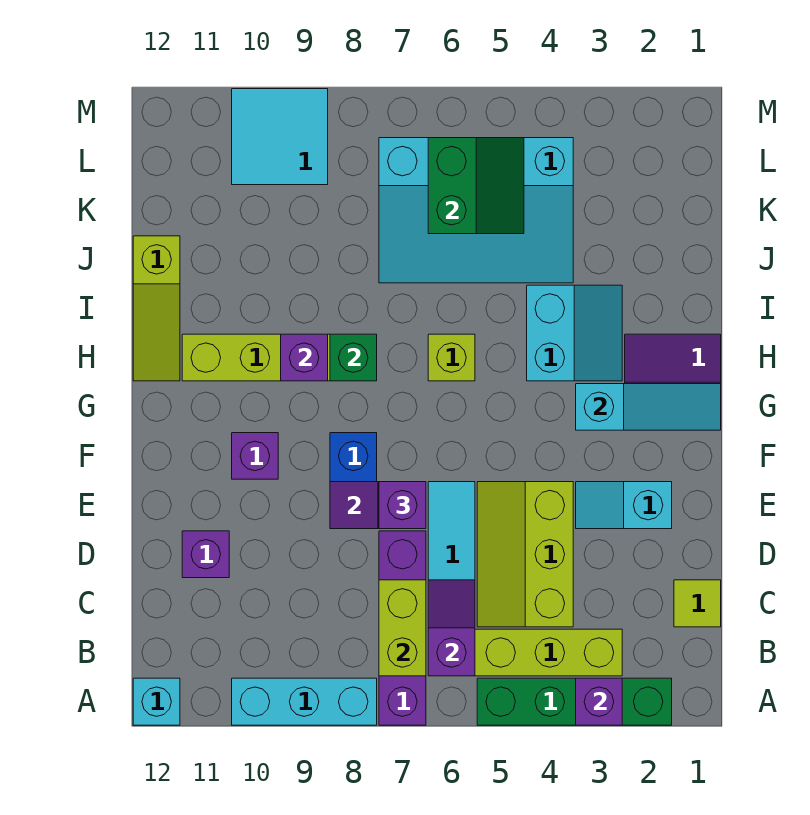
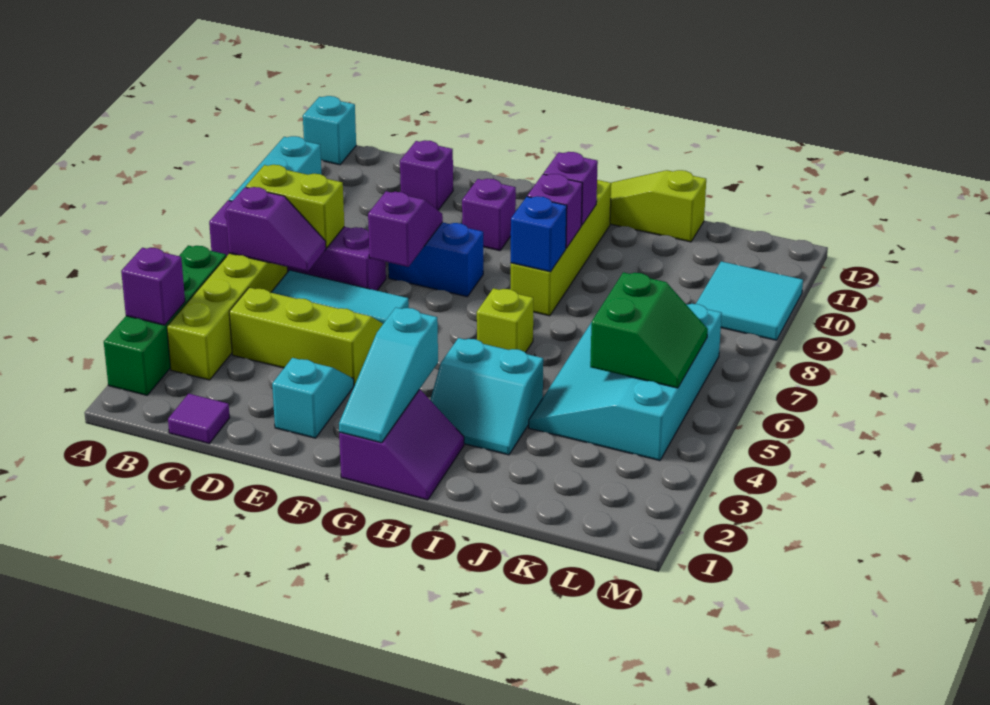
lime 1x1 tile [674,580,721,627] -> purple 1x1 tile [168,394,230,443]
purple 1x1 brick [379,482,426,529] -> purple 1x1 brick moved to [544,152,598,225]
green 1x1 brick [330,334,377,381] -> blue 1x1 brick [511,196,567,272]
green 2x2 slope [428,138,524,234] -> green 2x2 slope turned to [590,272,708,388]

